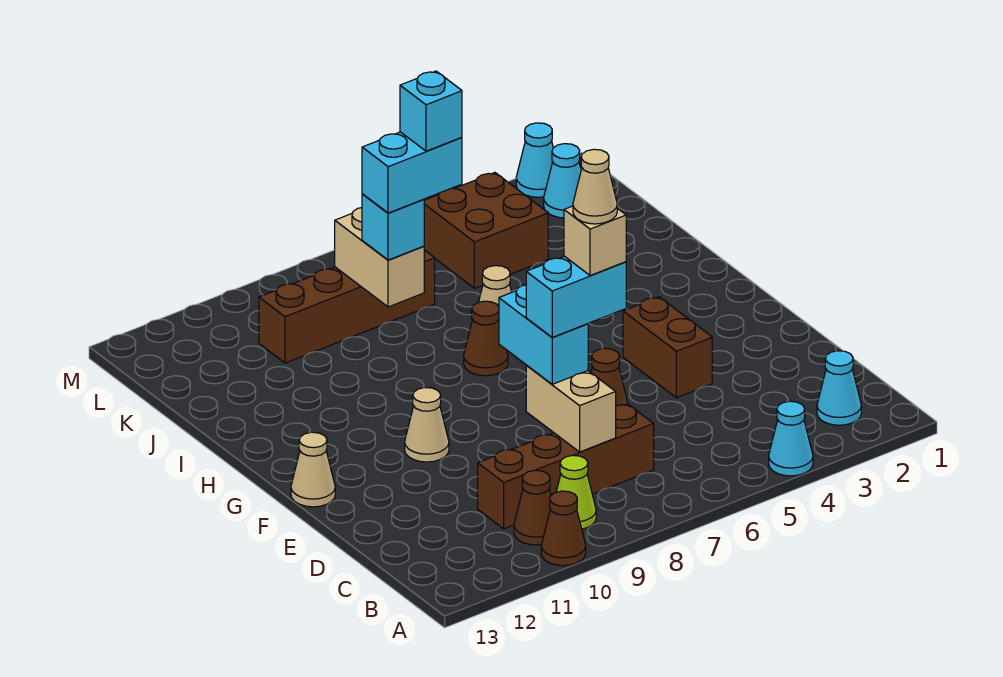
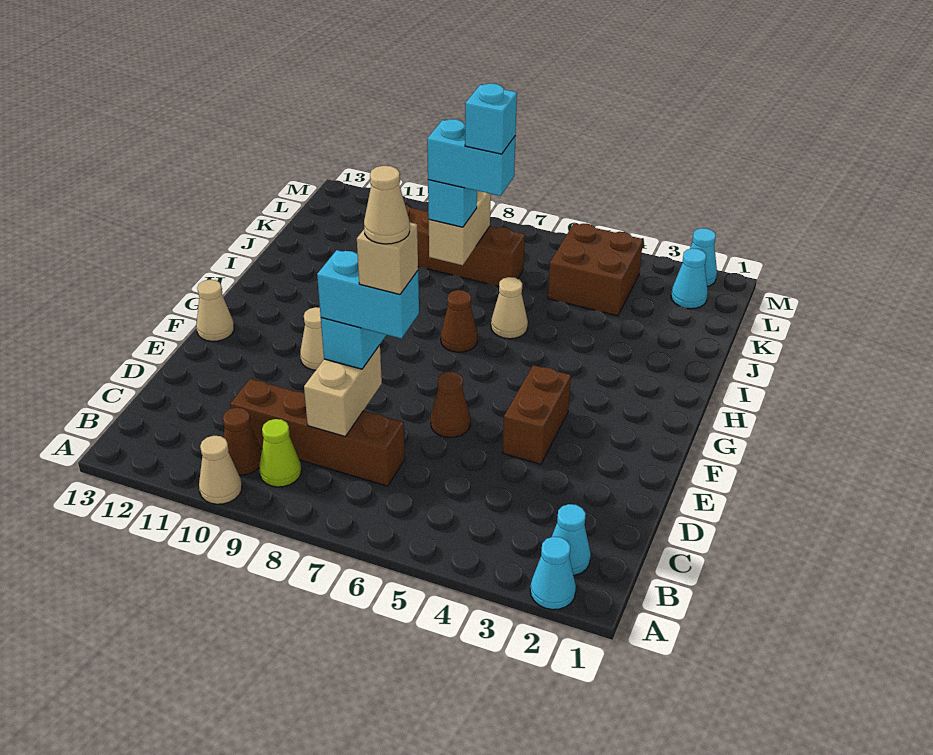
cyan 1x1 cone [769,401,813,476] -> cyan 1x1 cone moved to [530,537,576,610]
brown 1x1 cone [541,491,586,566] -> tan 1x1 cone [199,436,242,504]

